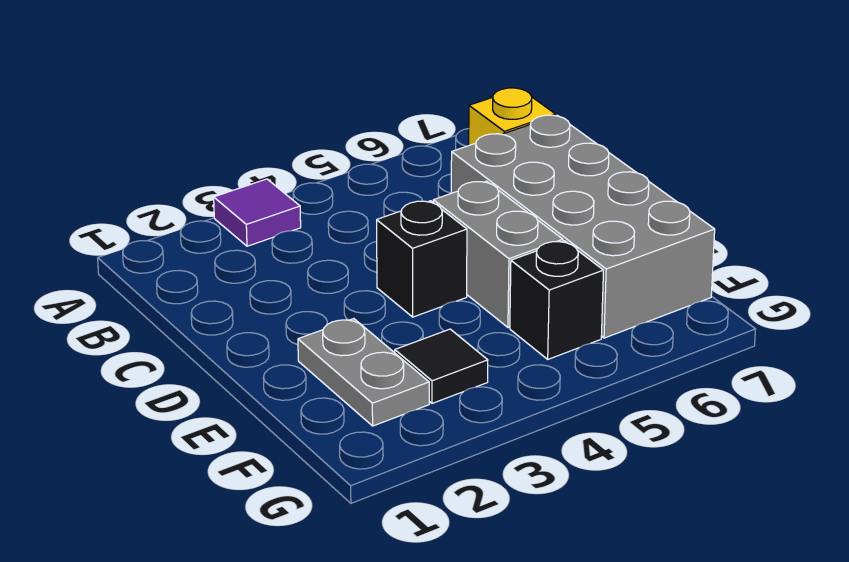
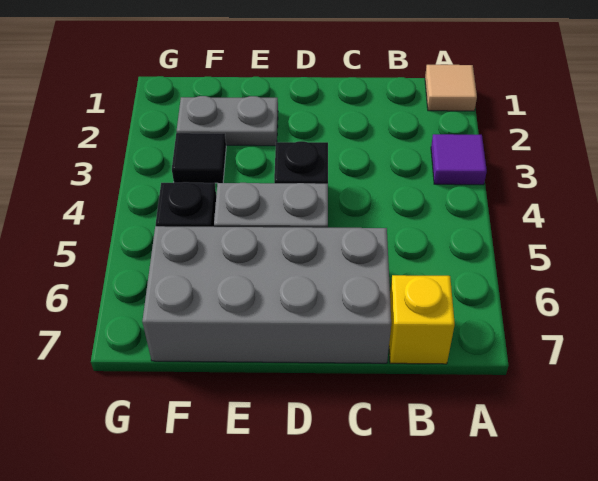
none -> tan 1x1 tile [425,65,477,111]

